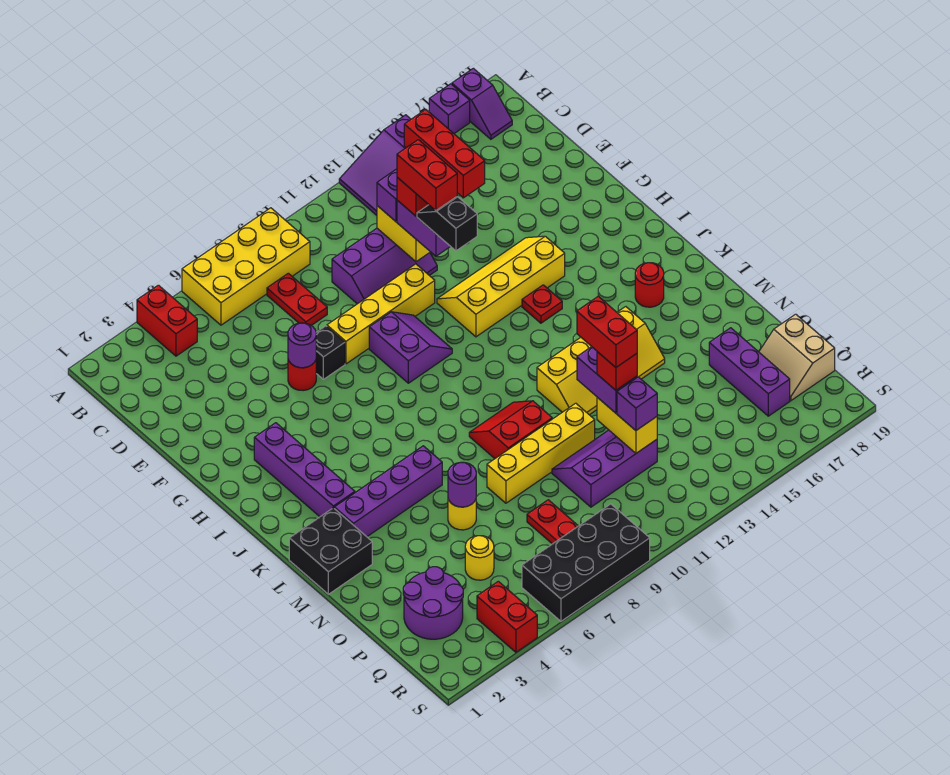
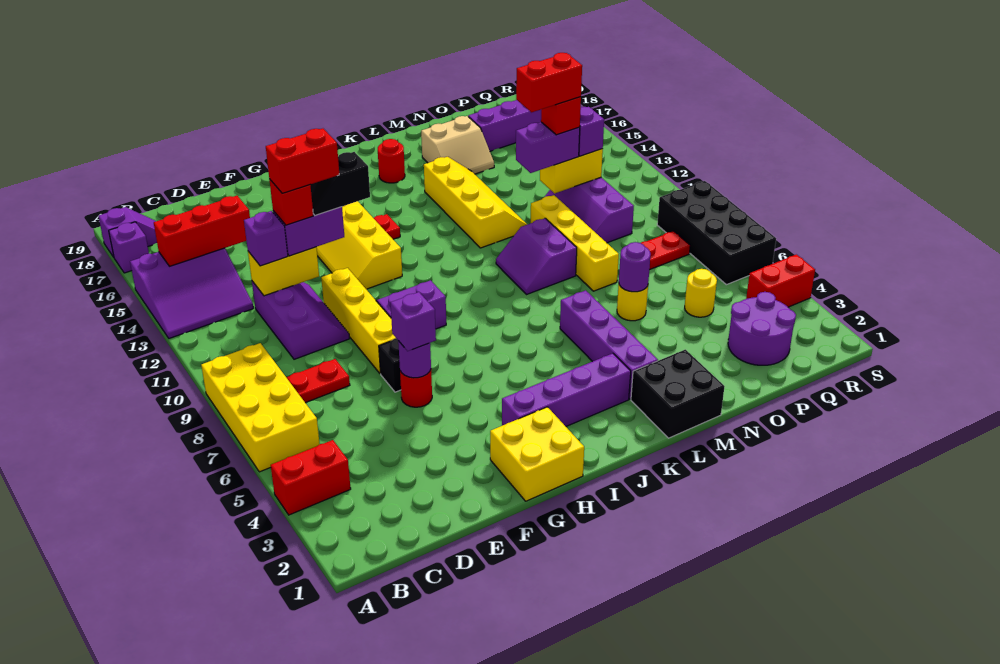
none -> purple 1x1 brick [391,292,436,351]
none -> yellow 2x2 brick [490,407,584,501]
red 2x2 slope [469,401,552,459] -> purple 2x2 slope [496,218,577,295]
tan 2x2 slope [759,314,835,401] -> tan 2x2 slope moved to [421,116,494,174]

